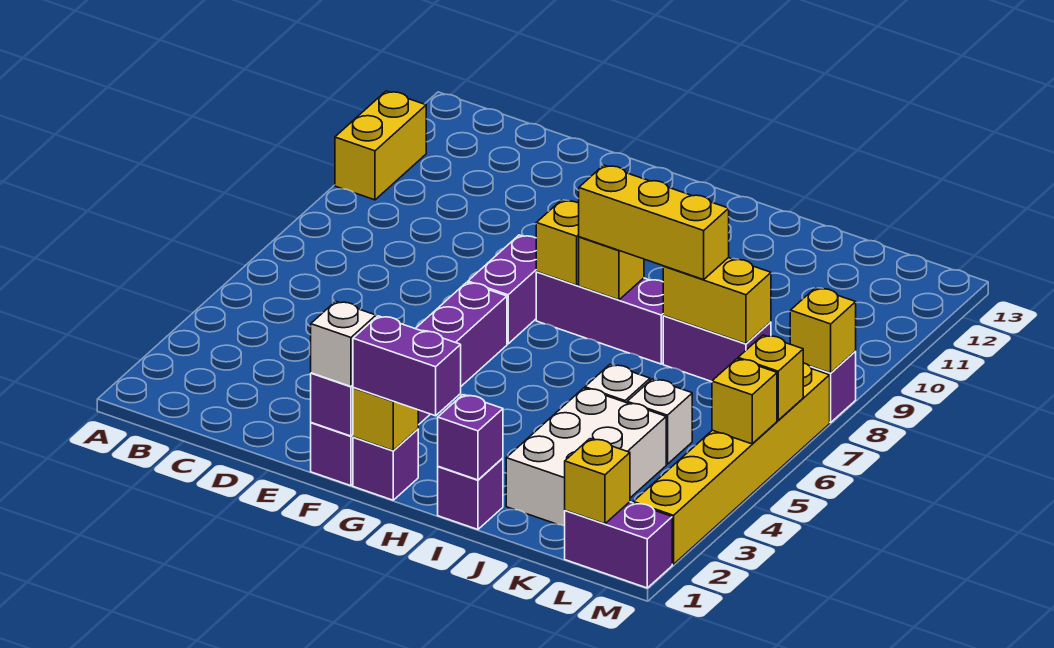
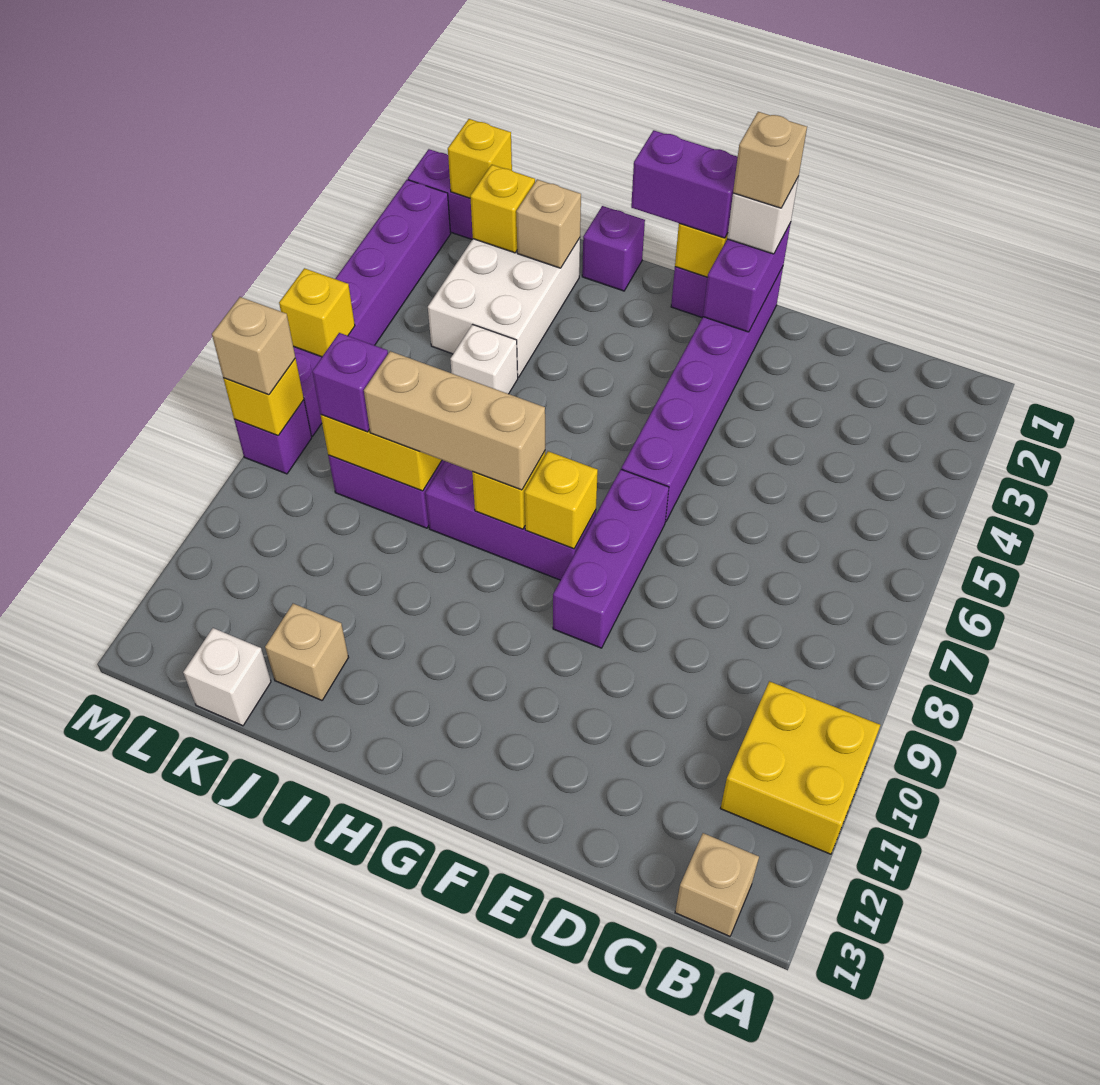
yellow 1x2 brick [335,91,426,200] -> yellow 2x2 brick [720,681,880,854]
none -> tan 1x1 brick [675,833,759,936]
none -> tan 1x1 brick [733,112,807,208]
purple 1x2 brick [468,235,536,344] -> purple 1x3 brick [553,469,669,648]
yellow 1x3 brick [579,165,729,280] -> tan 1x3 brick [364,351,545,490]
purple 1x1 brick [438,395,503,480] -> purple 1x1 brick moved to [312,333,388,432]
none -> tan 1x1 brick [516,179,581,268]
none -> tan 1x1 brick [265,604,348,700]
white 1x1 brick [627,379,692,464] -> white 1x1 brick moved to [183,628,271,726]
yellow 1x6 brick [633,363,830,564] -> purple 1x6 brick [293,180,451,436]
yellow 1x1 brick [712,359,777,444] -> yellow 1x1 brick moved to [470,165,535,253]
none -> tan 1x1 brick [212,297,295,395]

